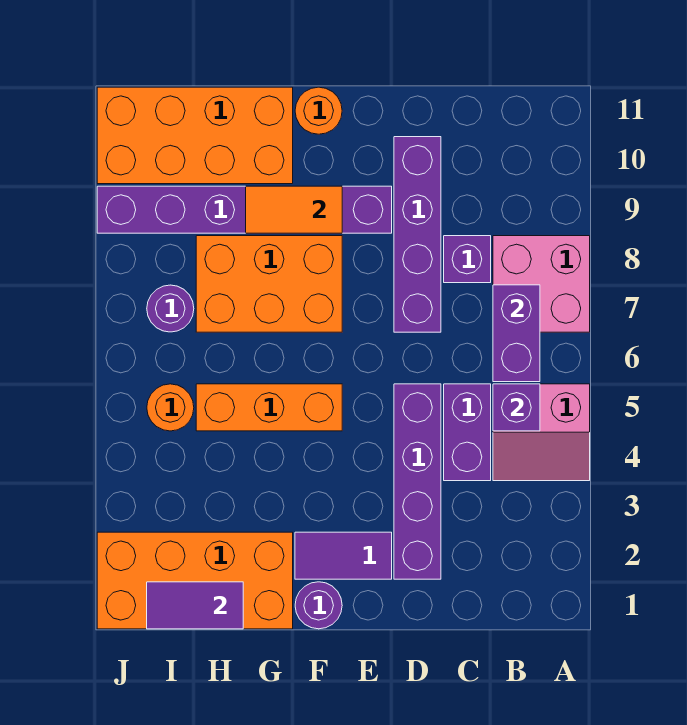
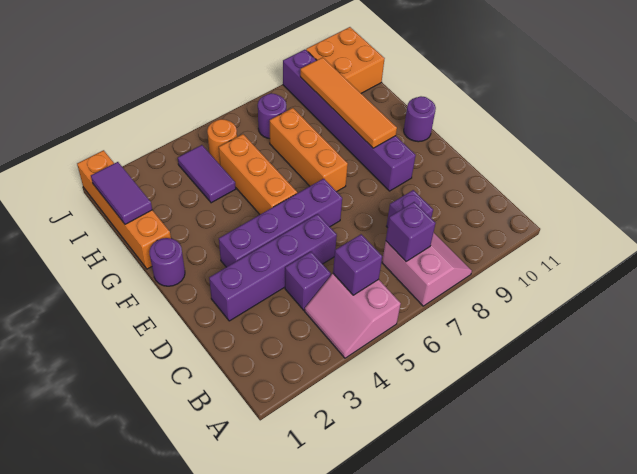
pink 2x2 brick [493,236,590,332] -> pink 2x2 slope [382,233,472,306]
purple 1x2 brick [493,285,540,382] -> purple 1x1 brick [386,202,436,261]
purple 1x2 brick [444,384,491,481] -> purple 1x1 brick [285,252,331,310]
purple 1x4 brick [394,137,441,332] -> purple 1x4 brick moved to [219,179,342,267]
purple 1x2 tile [295,532,392,579] -> purple 1x2 tile moved to [178,145,236,203]
orange 2x3 brick [196,236,342,332] -> orange 1x3 brick [270,108,348,192]
orange 1x2 tile [246,186,342,233] -> orange 1x4 tile [300,57,397,148]
orange 1x1 round brick [295,87,342,134] -> purple 1x1 round brick [404,96,436,142]
orange 2x4 brick [97,532,293,629] -> orange 1x4 brick [77,150,171,269]
orange 2x4 brick [97,87,293,184] -> orange 2x2 brick [306,27,385,93]

